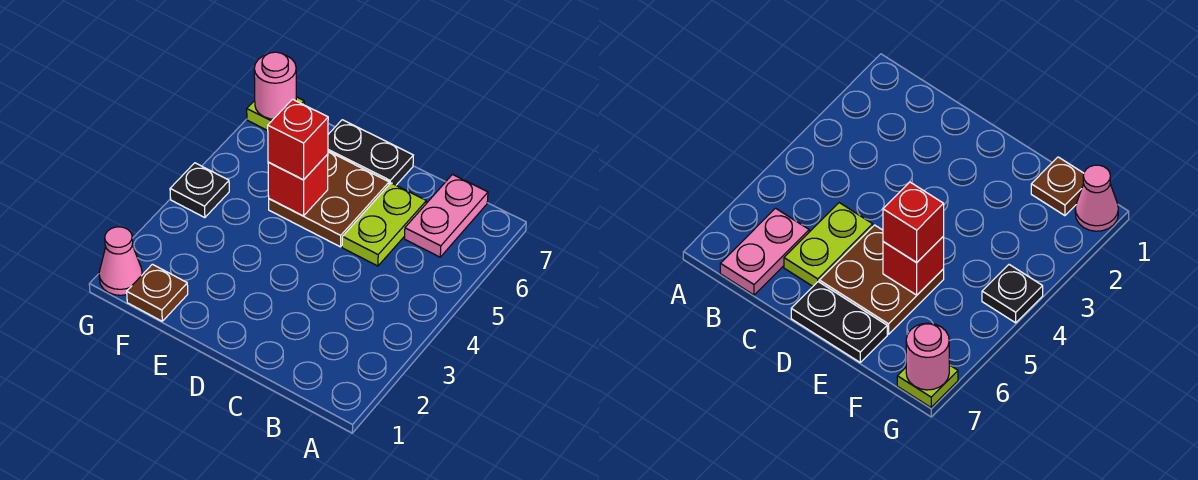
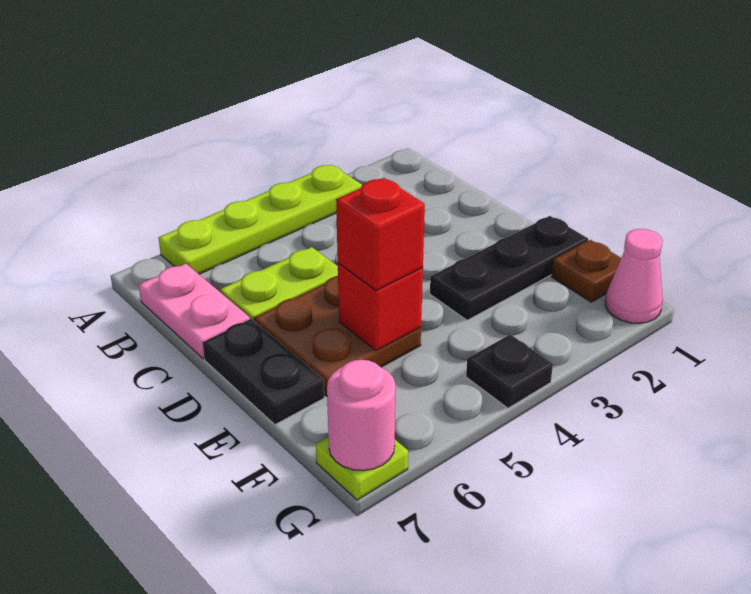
none -> lime 1x4 plate [159,165,362,274]
pink 1x2 plate [405,175,488,257] -> pink 1x2 plate turned to [139,264,250,359]
none -> black 1x3 plate [430,216,588,320]

